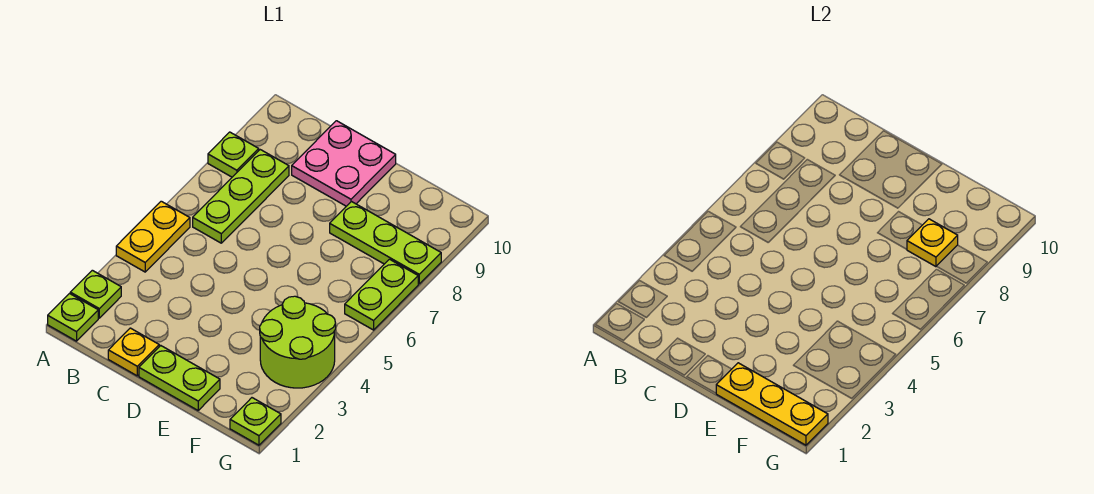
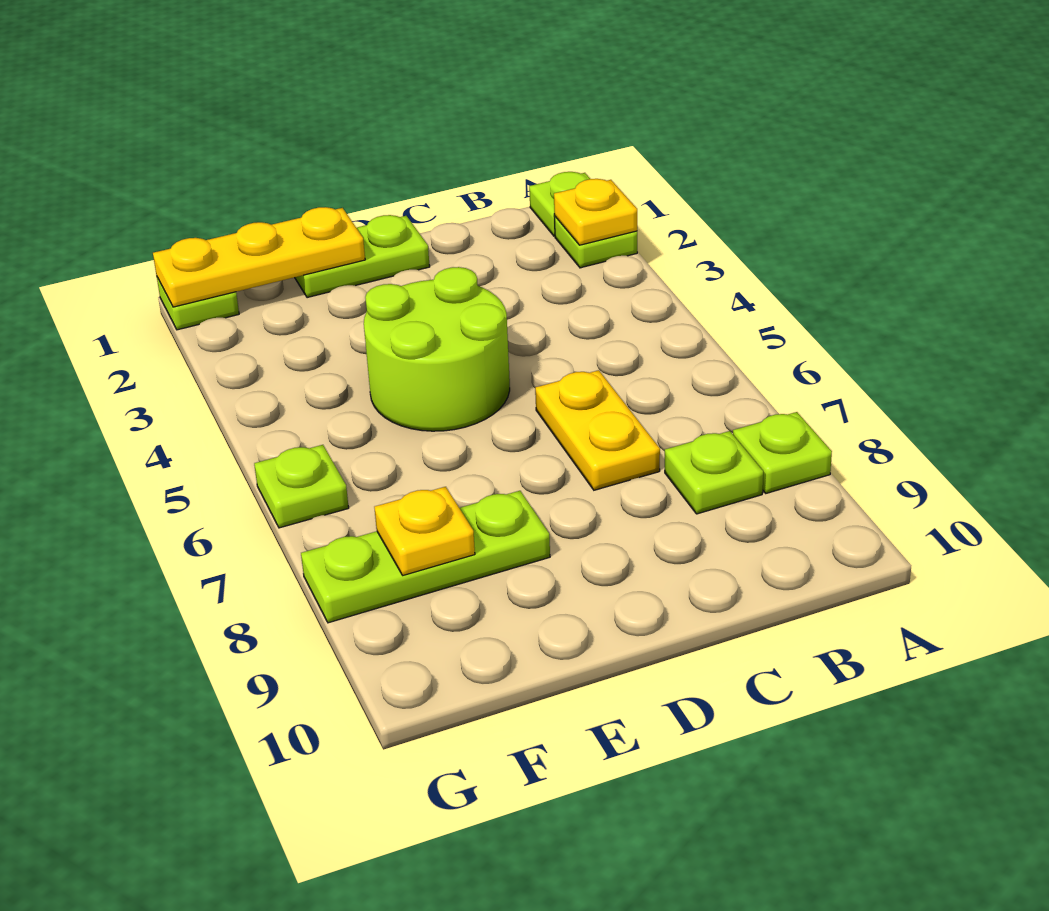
yellow 1x2 plate [116,201,190,272] -> yellow 1x2 plate moved to [535,370,660,490]
lime 1x3 plate [193,150,289,243] -> lime 1x1 plate [665,431,763,514]
yellow 1x1 plate [108,328,159,376] -> yellow 1x1 plate moved to [554,179,637,245]
pink 2x2 plate [292,121,396,206] -> none
lime 2x2 round brick [260,296,336,388] -> lime 2x2 round brick moved to [364,267,510,431]
lime 1x2 plate [345,259,418,330] -> lime 1x1 plate [254,445,349,528]

